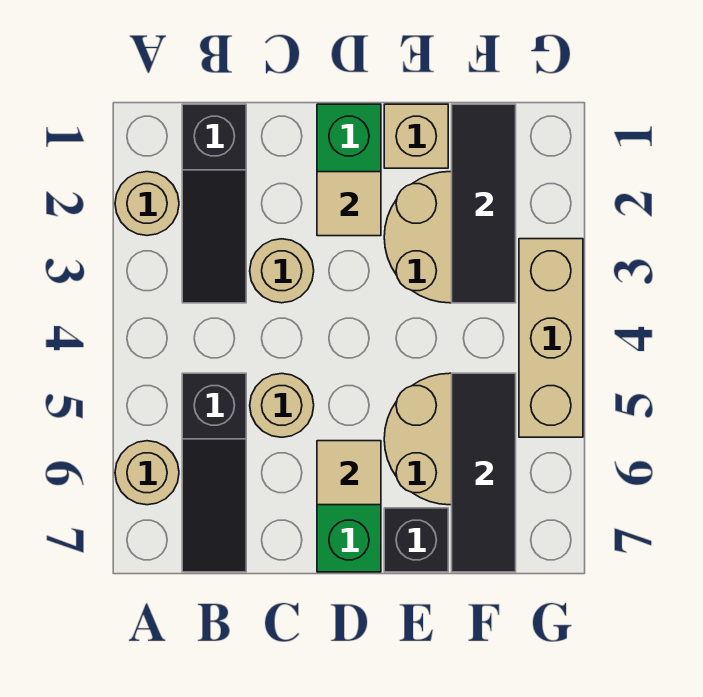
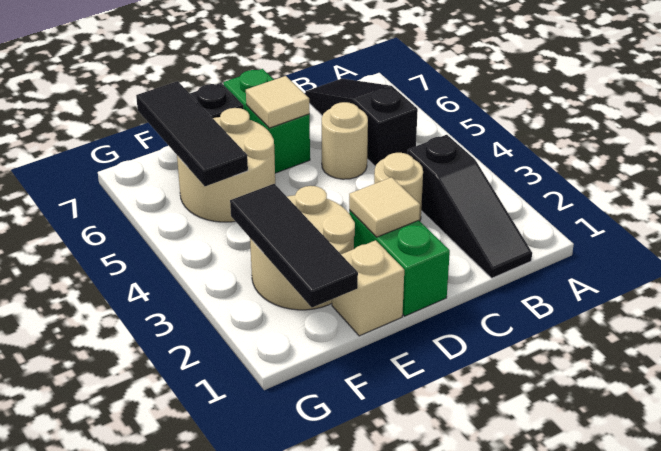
tan 1x1 round brick [115,172,179,236] -> none
tan 1x1 round brick [115,441,179,505] -> none
black 1x3 slope [182,104,246,303] -> black 1x3 slope turned to [407,135,532,278]
tan 1x3 brick [519,239,583,437] -> none

